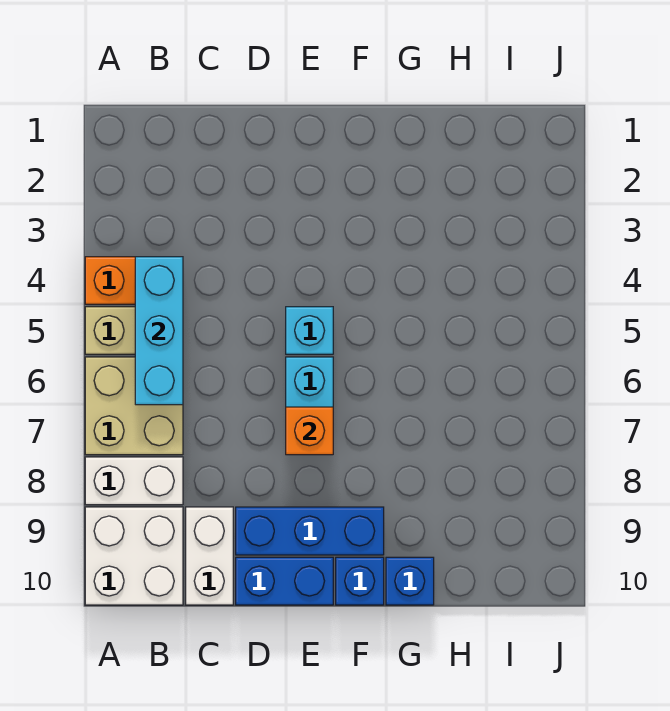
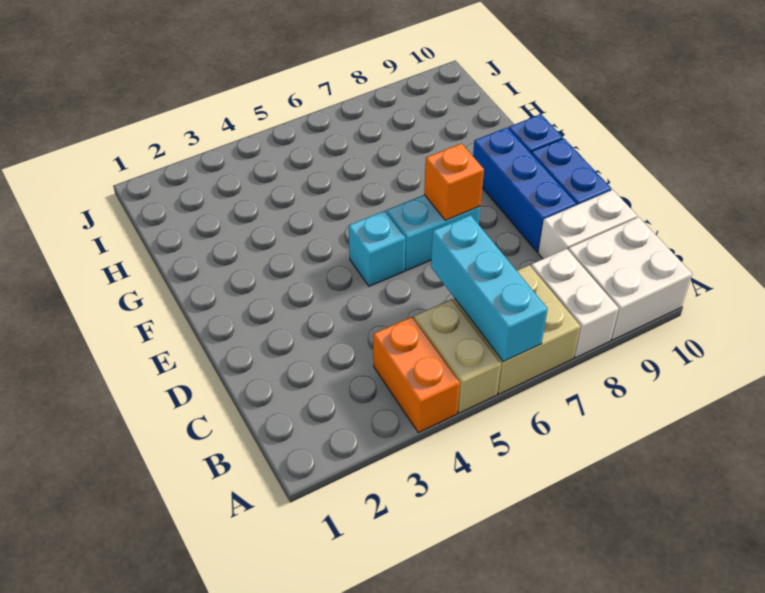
cyan 1x3 brick [135,257,183,405] -> cyan 1x3 brick turned to [431,215,548,362]
blue 1x1 brick [386,557,434,605] -> none

